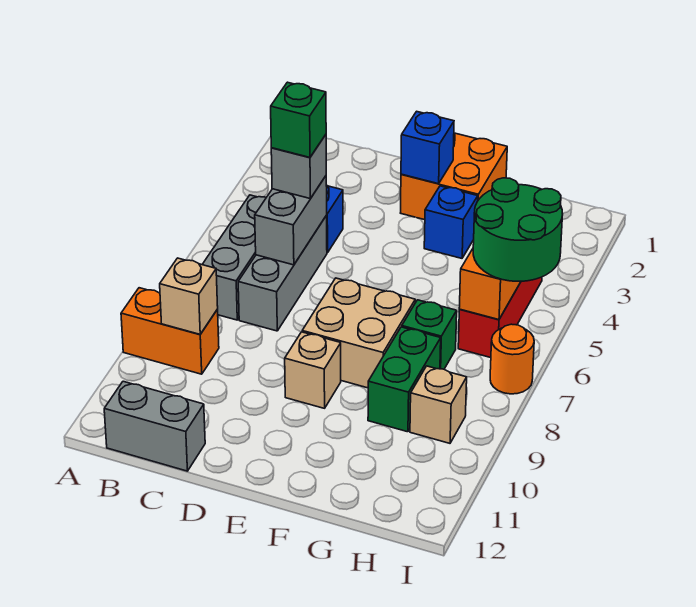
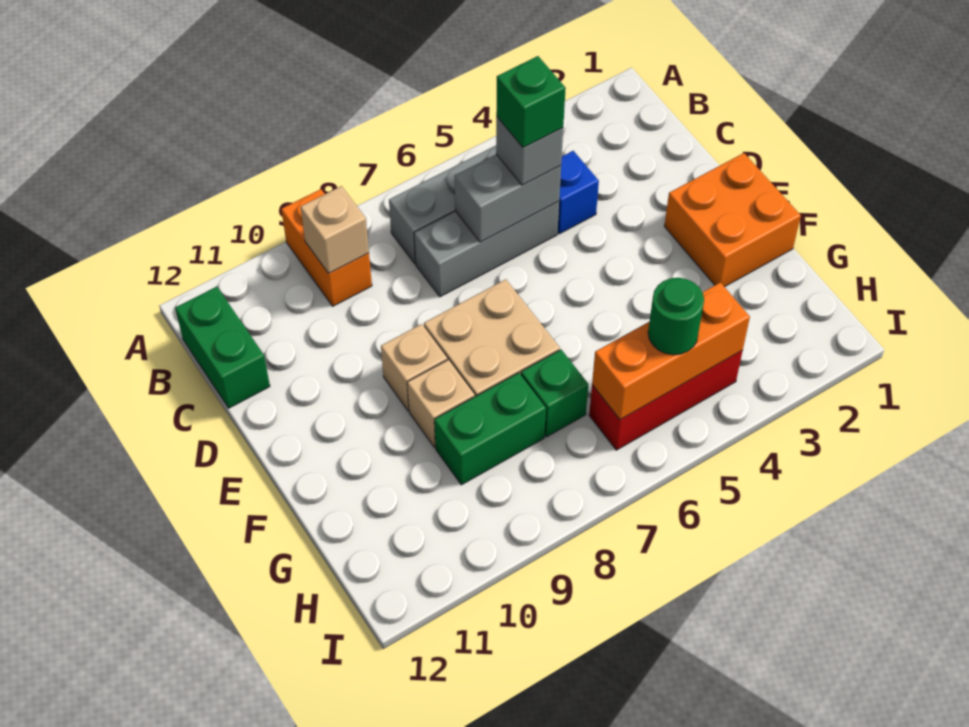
grey 1x2 brick [104,381,205,471] -> green 1x2 brick [175,287,270,408]
blue 1x1 brick [401,111,454,184] -> none
blue 1x1 brick [424,186,478,258] -> none
green 2x2 round brick [473,178,563,281] -> green 1x1 round brick [648,278,704,355]
tan 1x1 brick [410,366,467,443] -> tan 1x1 brick moved to [407,360,475,447]
orange 1x1 round brick [490,324,534,394] -> none

